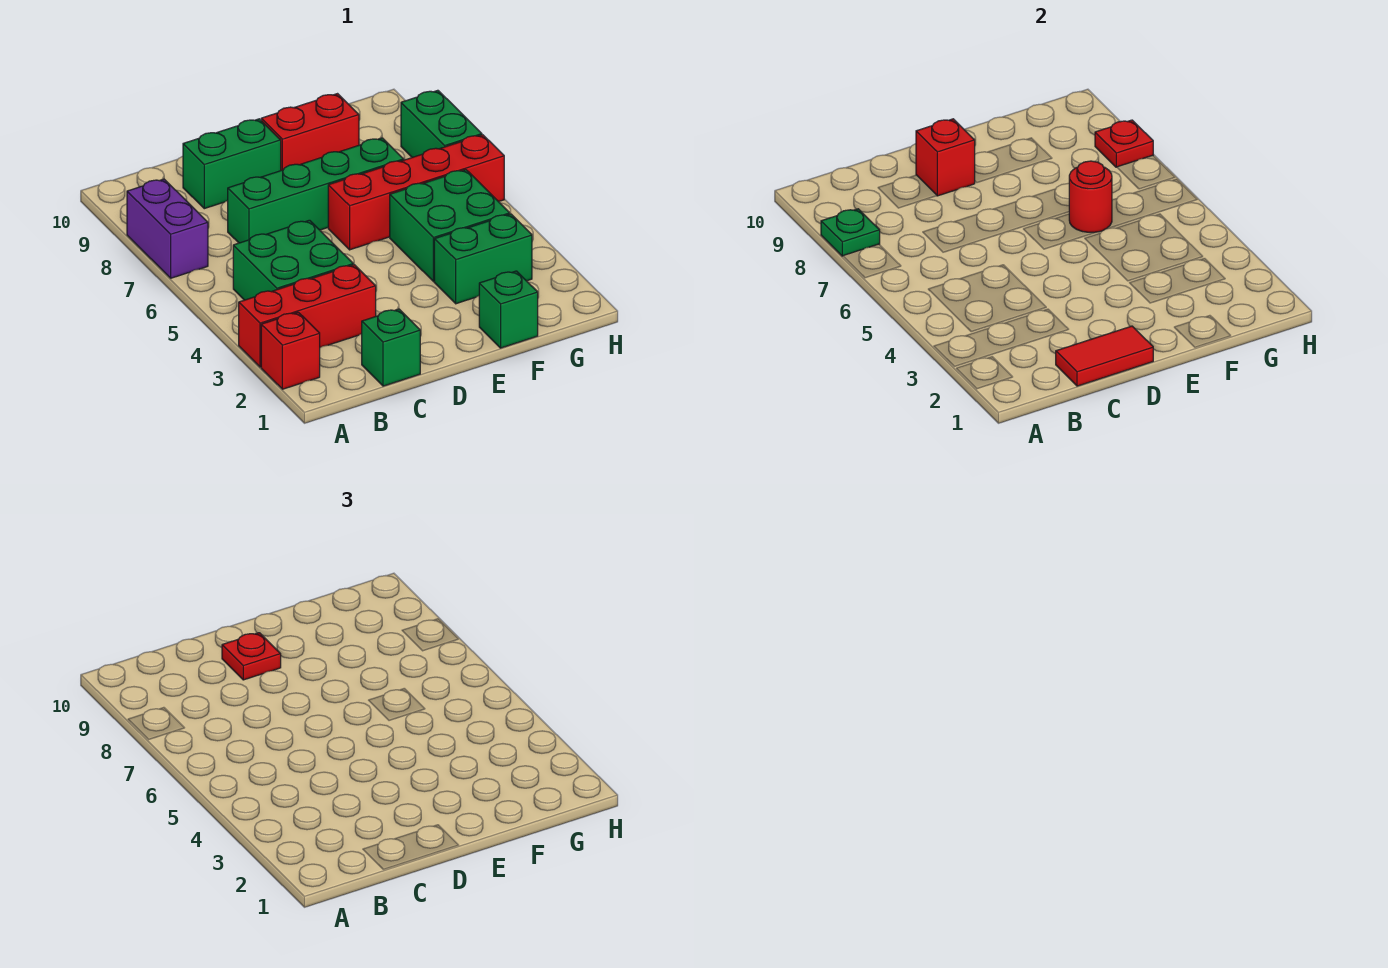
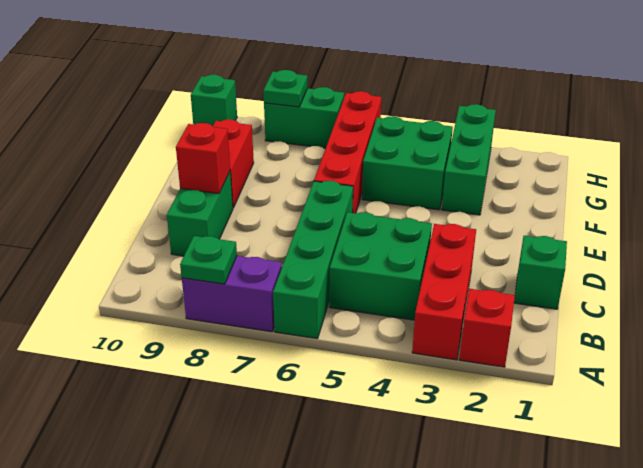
red 1x2 tile [1056,326,1153,386] -> none
green 1x4 brick [228,138,404,243] -> green 1x4 brick moved to [273,181,353,339]
red 1x1 plate [222,633,281,680] -> none
green 1x1 brick [479,271,538,348] -> green 1x1 brick moved to [191,75,237,126]
green 1x2 brick [434,214,532,304] -> green 1x3 brick [442,104,496,215]
red 1x1 round brick [1069,161,1112,232] -> none
red 1x1 plate [1095,120,1153,167] -> green 1x1 plate [263,70,307,107]

